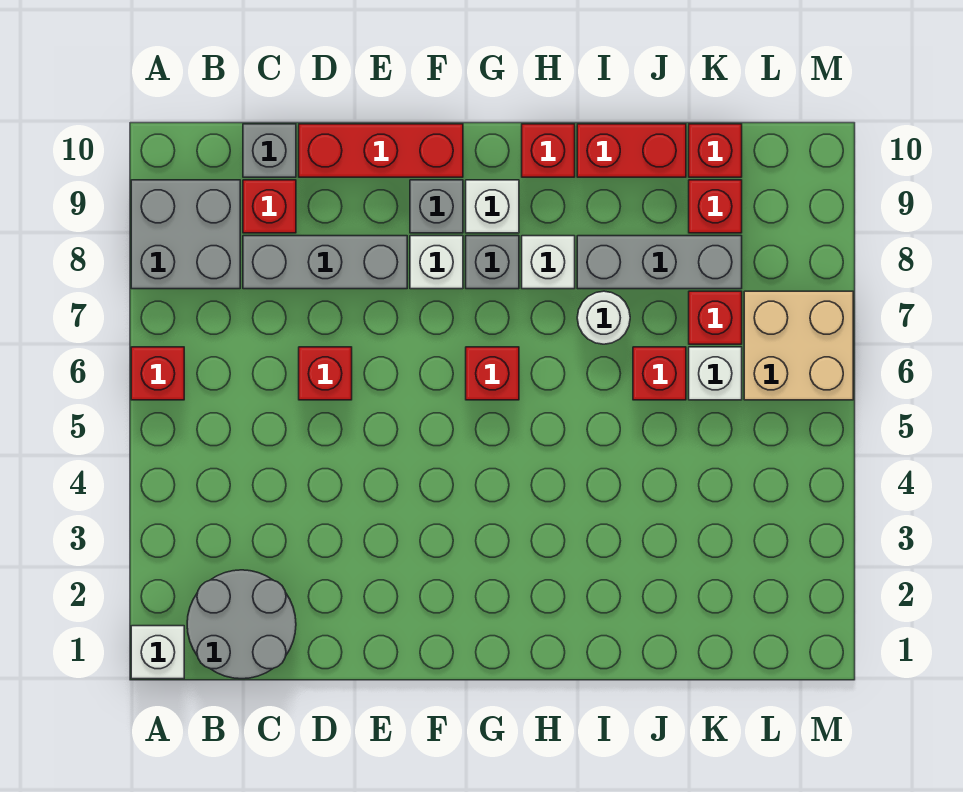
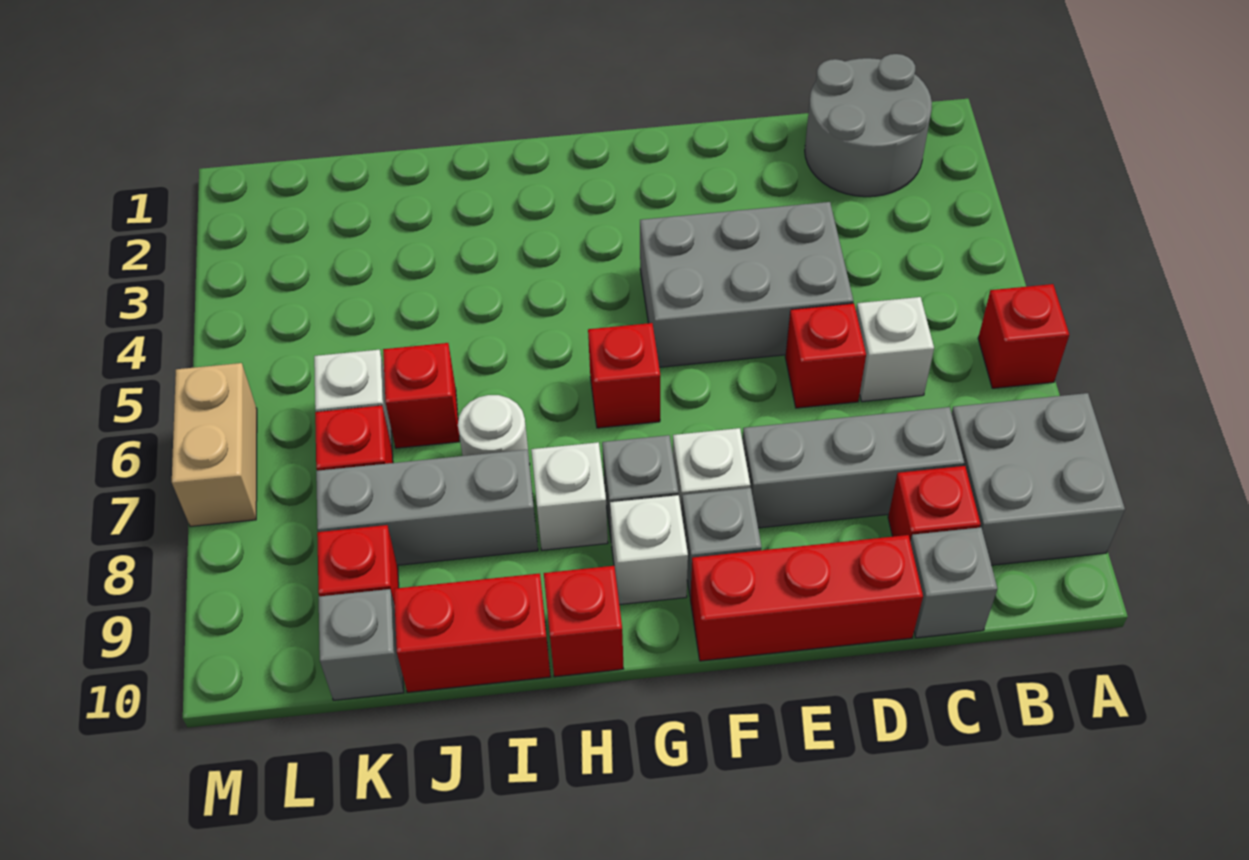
white 1x1 brick [131,626,184,679] -> white 1x1 brick moved to [856,297,934,402]
none -> grey 2x3 brick [640,202,853,367]
red 1x1 brick [689,124,742,177] -> grey 1x1 brick [319,589,404,700]
tan 2x2 brick [744,291,853,400] -> tan 1x2 brick [172,363,257,527]

